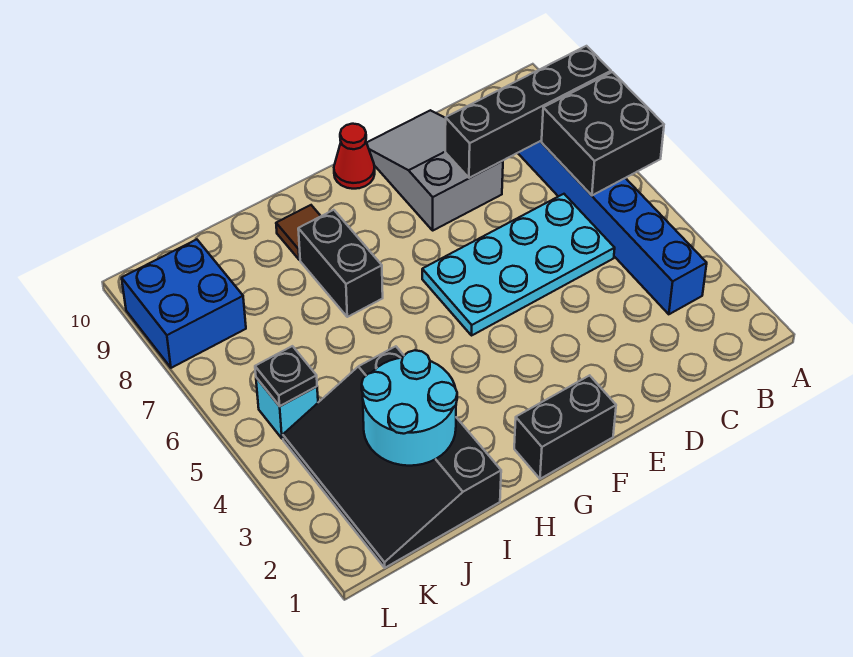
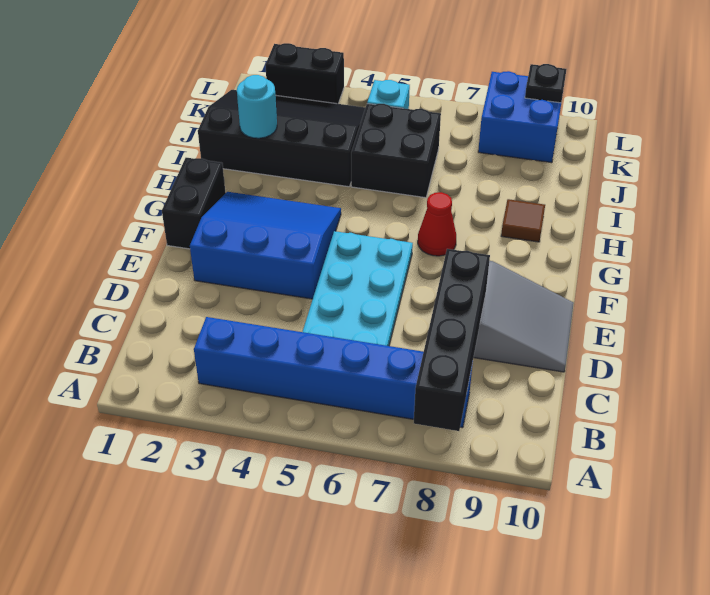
black 2x2 brick [542,72,664,195] -> black 2x2 brick moved to [351,104,441,198]
none -> blue 3x3 slope [190,192,341,299]
red 1x1 cone [334,124,375,189] -> red 1x1 cone moved to [418,192,456,256]
black 1x2 brick [298,210,383,317] -> black 1x2 brick moved to [265,43,344,104]
cyan 2x2 round brick [362,350,457,466] -> cyan 1x1 round brick [237,75,277,138]
black 1x1 plate [255,346,317,406] -> black 1x1 plate moved to [525,64,567,103]

